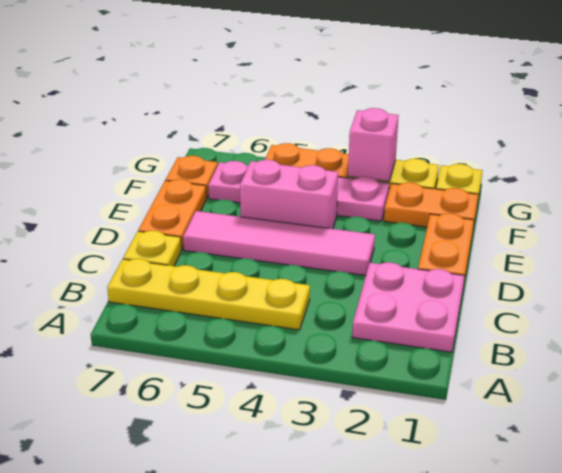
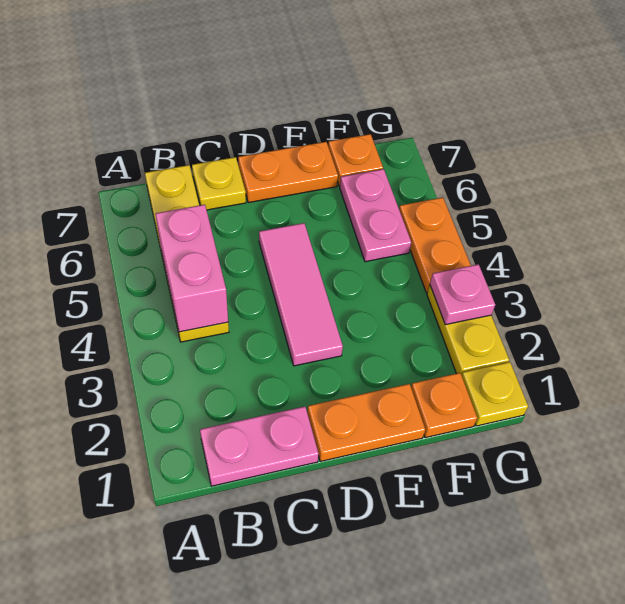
pink 2x2 plate [352,262,465,352] -> pink 1x2 plate [200,407,319,486]
pink 1x4 tile [183,211,375,276] -> pink 1x3 tile [259,223,343,366]
pink 1x2 brick [240,160,338,229] -> pink 1x2 brick moved to [156,205,228,332]
orange 1x2 plate [384,182,478,228] -> orange 1x1 plate [411,373,477,438]
pink 1x4 plate [208,161,389,221] -> pink 1x2 plate [340,169,411,262]
pink 1x1 brick [348,108,399,181] -> pink 1x1 plate [430,264,495,325]

